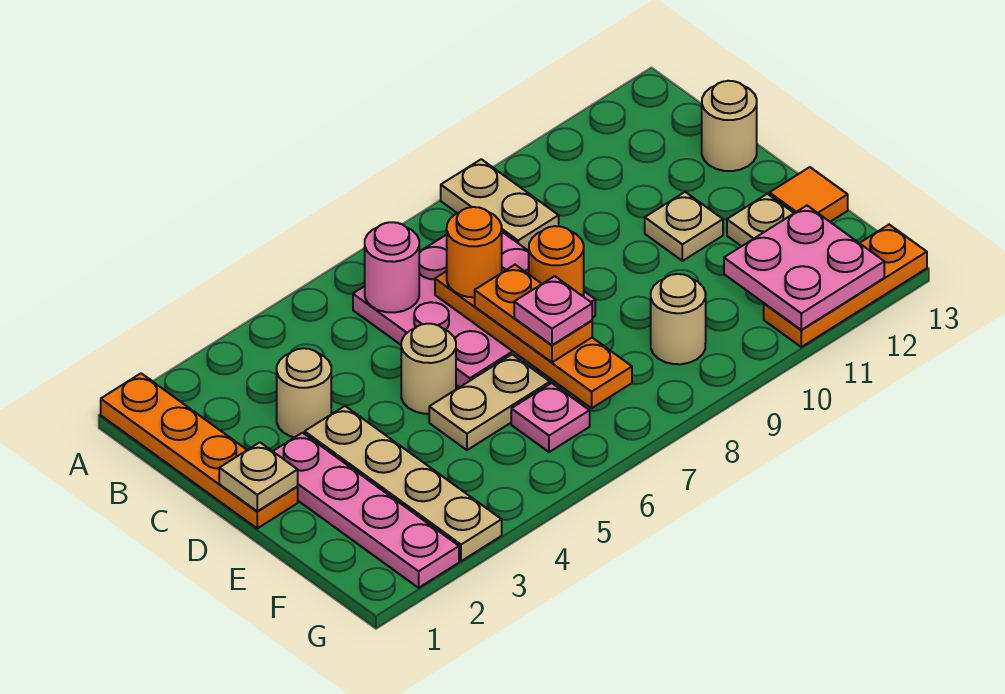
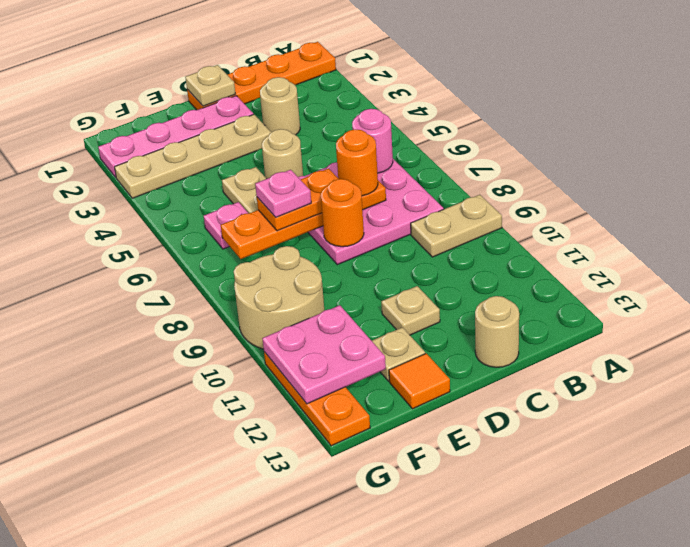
tan 1x1 round brick [651,274,706,364] -> tan 2x2 round brick [234,246,324,349]

